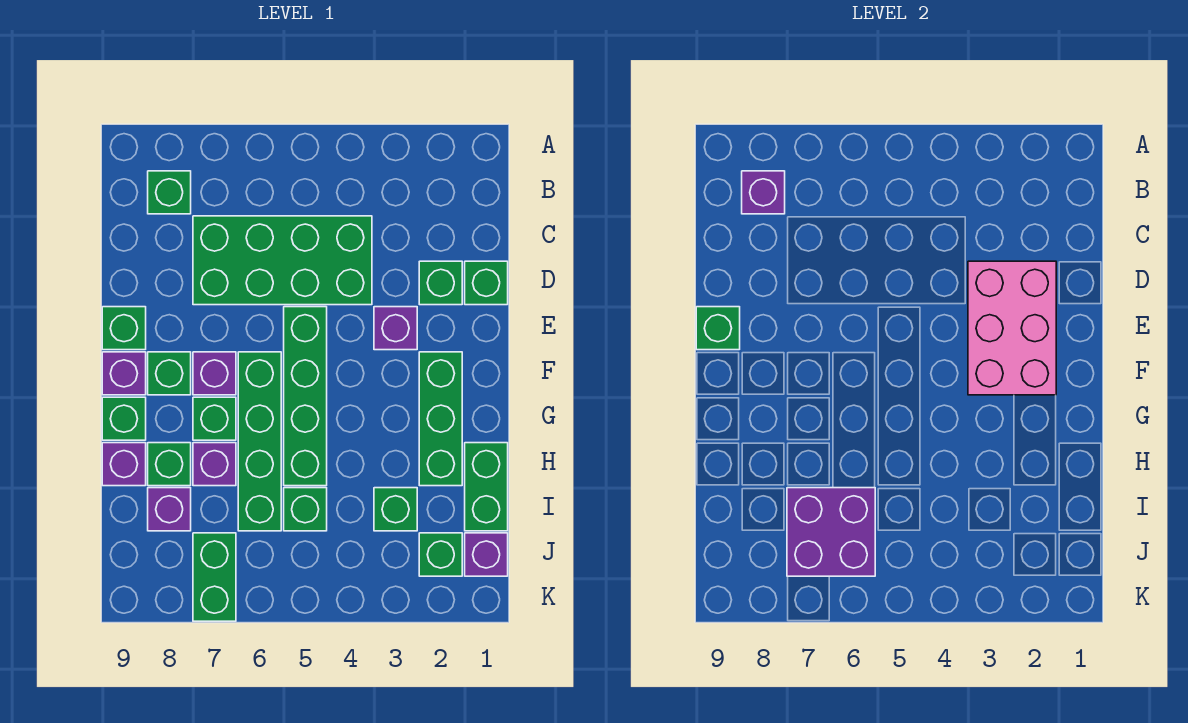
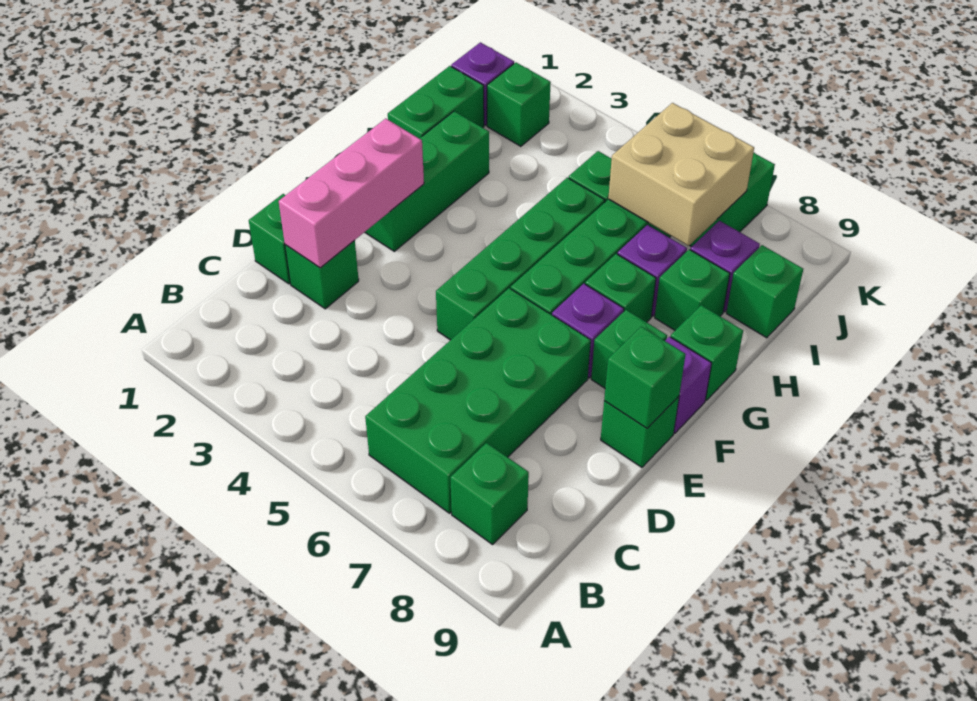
purple 1x1 brick [742,171,785,214] -> none
green 2x4 brick [193,216,372,305] -> green 2x4 brick turned to [365,288,591,513]
pink 2x3 brick [968,261,1056,395] -> pink 1x3 brick [279,119,424,268]
purple 1x1 brick [374,307,417,350] -> none
purple 1x1 brick [102,443,146,486] -> none
green 1x1 brick [374,488,417,531] -> green 1x1 brick moved to [726,245,803,338]
purple 2x2 brick [787,488,875,576] -> tan 2x2 brick [608,103,754,246]

